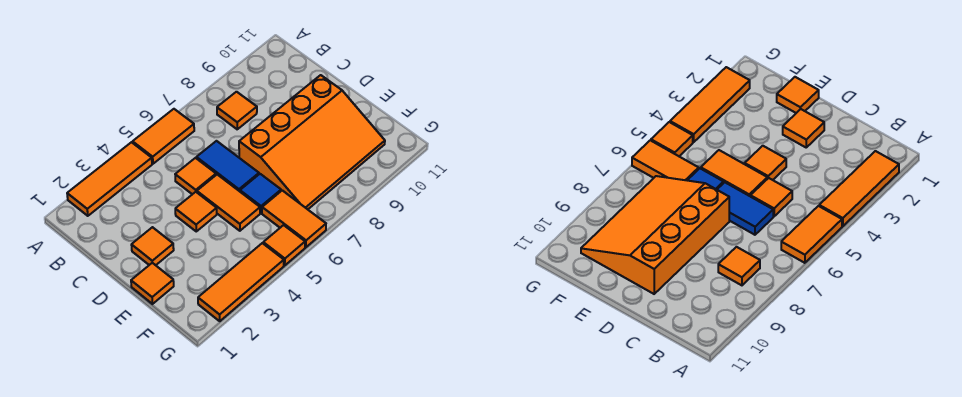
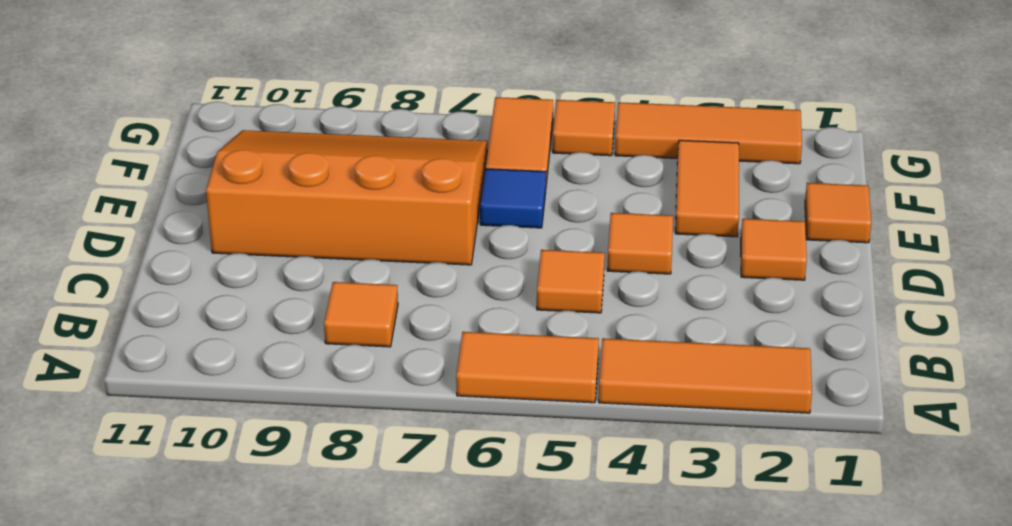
blue 1x2 tile [196,141,259,191] -> none
orange 1x2 tile [197,175,260,231] -> orange 1x2 tile moved to [675,140,739,237]

